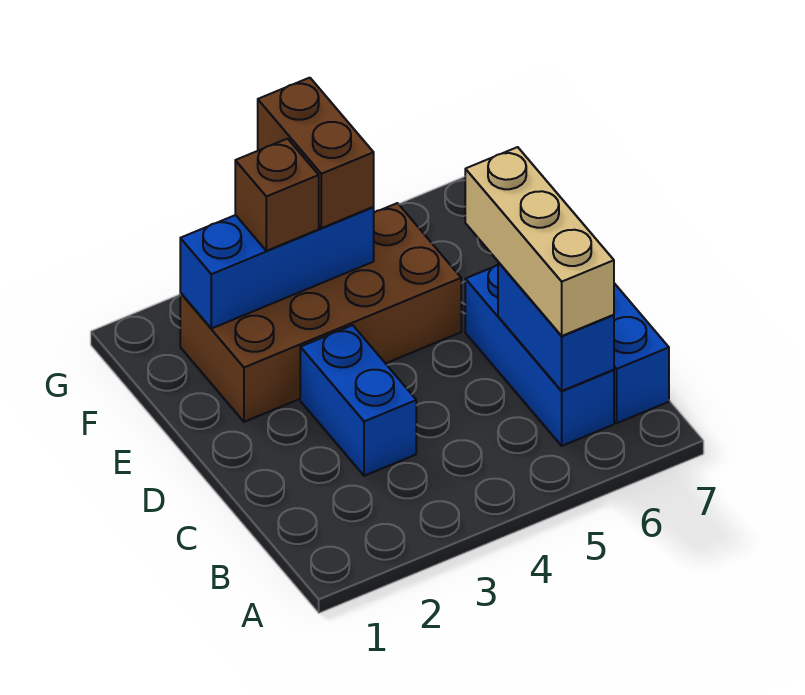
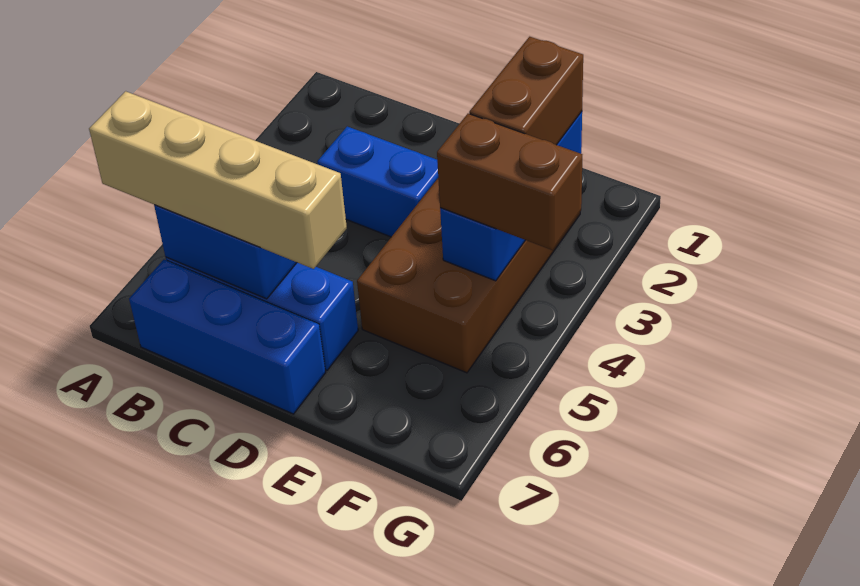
tan 1x3 brick [465,147,614,336] -> tan 1x4 brick [89,91,347,269]
brown 1x1 brick [235,139,319,251] -> brown 1x2 brick [469,37,583,145]

